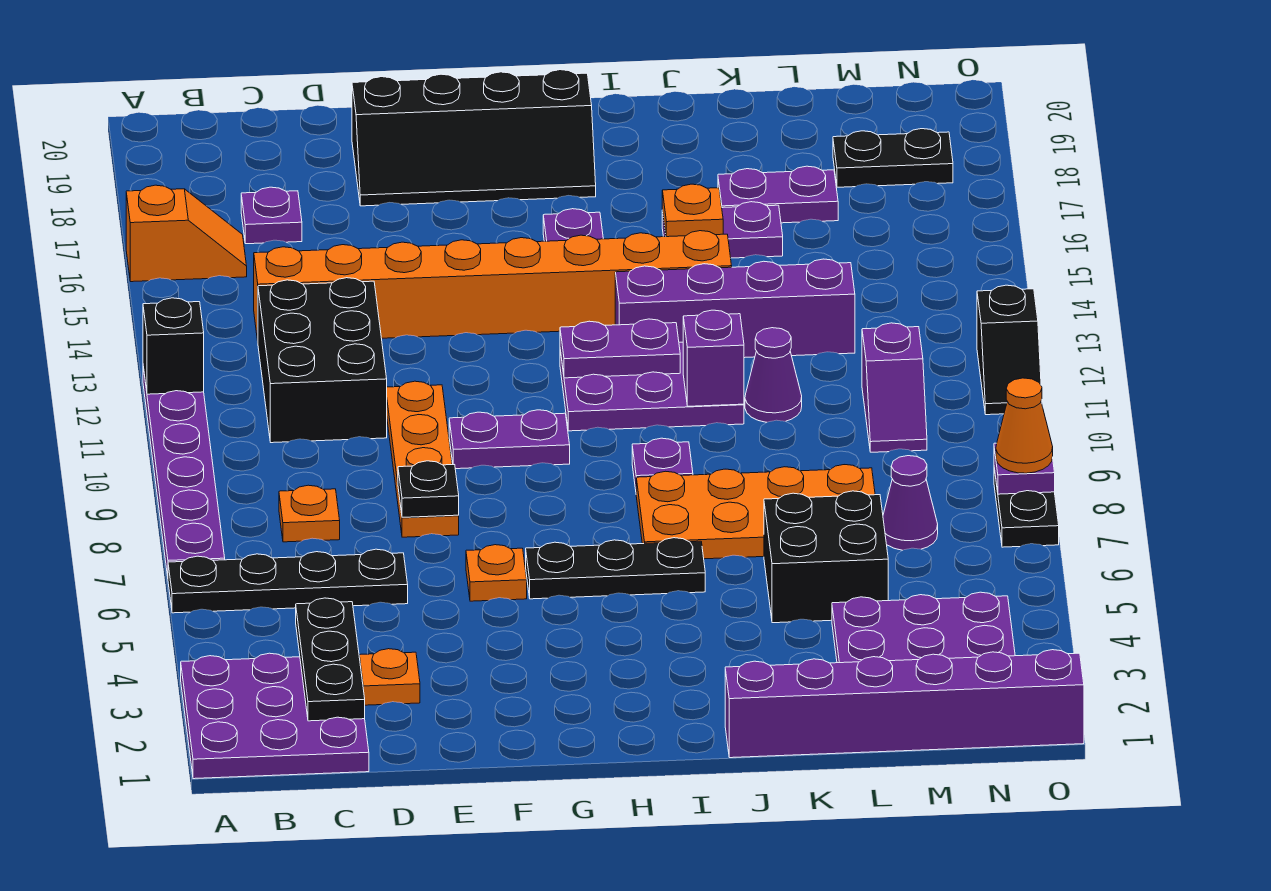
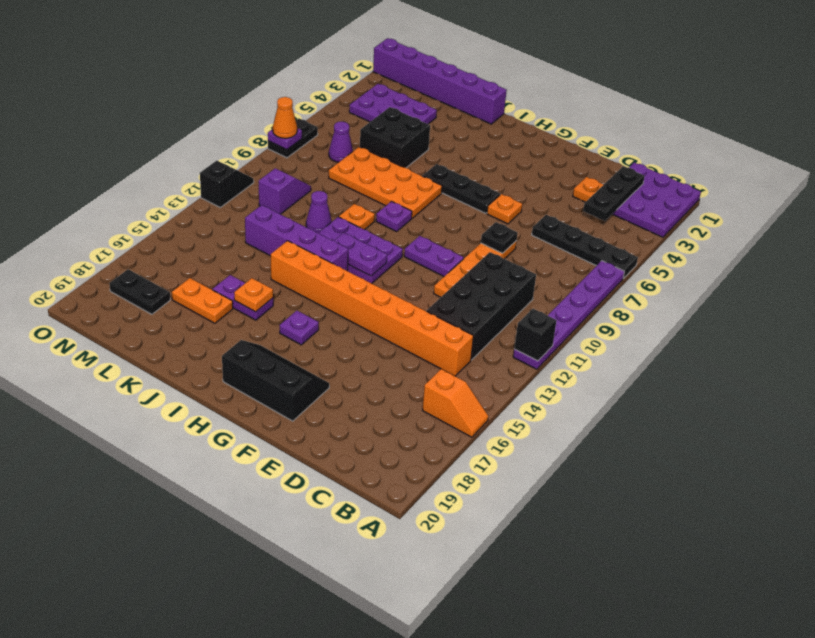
orange 1x2 slope [126,185,247,282] -> orange 1x2 slope turned to [422,369,488,437]
orange 1x1 plate [279,485,340,542] -> orange 1x1 plate moved to [339,204,375,230]
black 2x3 brick [258,278,387,443] -> black 2x4 brick [427,252,536,360]
purple 1x1 plate [241,187,302,244] -> none
black 2x4 slope [352,70,596,206] -> black 2x3 slope [222,340,329,421]
purple 1x1 brick [683,310,744,406] -> none
purple 1x2 plate [718,166,838,223] -> orange 1x2 plate [172,278,233,323]

